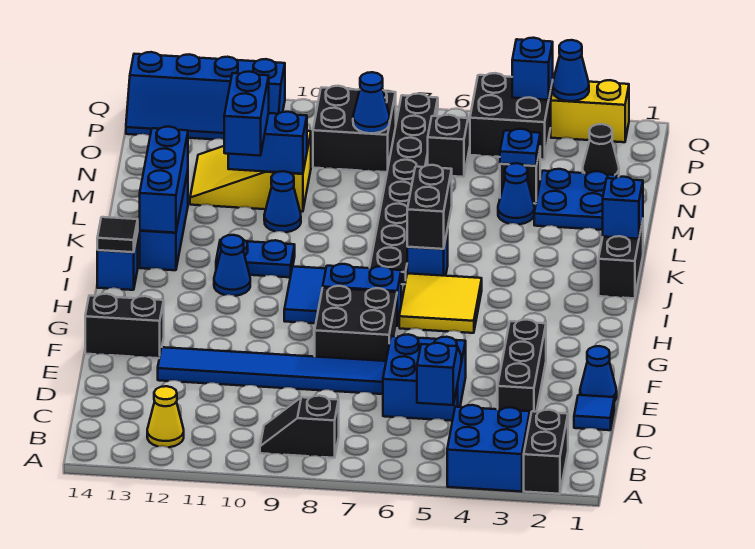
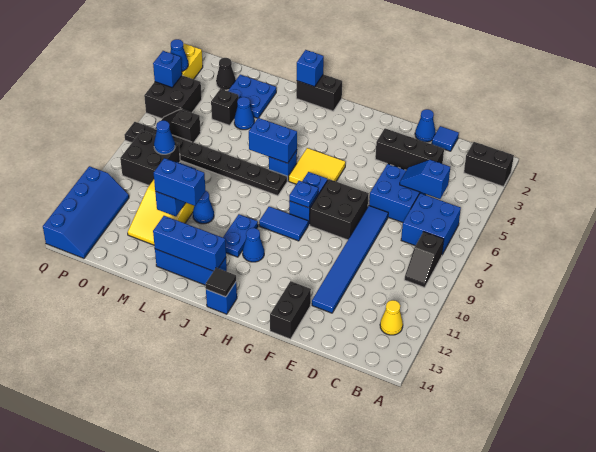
blue 2x2 brick [447,405,530,492] -> blue 2x2 brick moved to [401,193,461,255]
black 1x2 brick [407,165,452,249] -> blue 1x2 brick [249,118,297,163]
blue 1x1 plate [500,129,540,166] -> blue 1x1 plate moved to [289,181,318,208]

